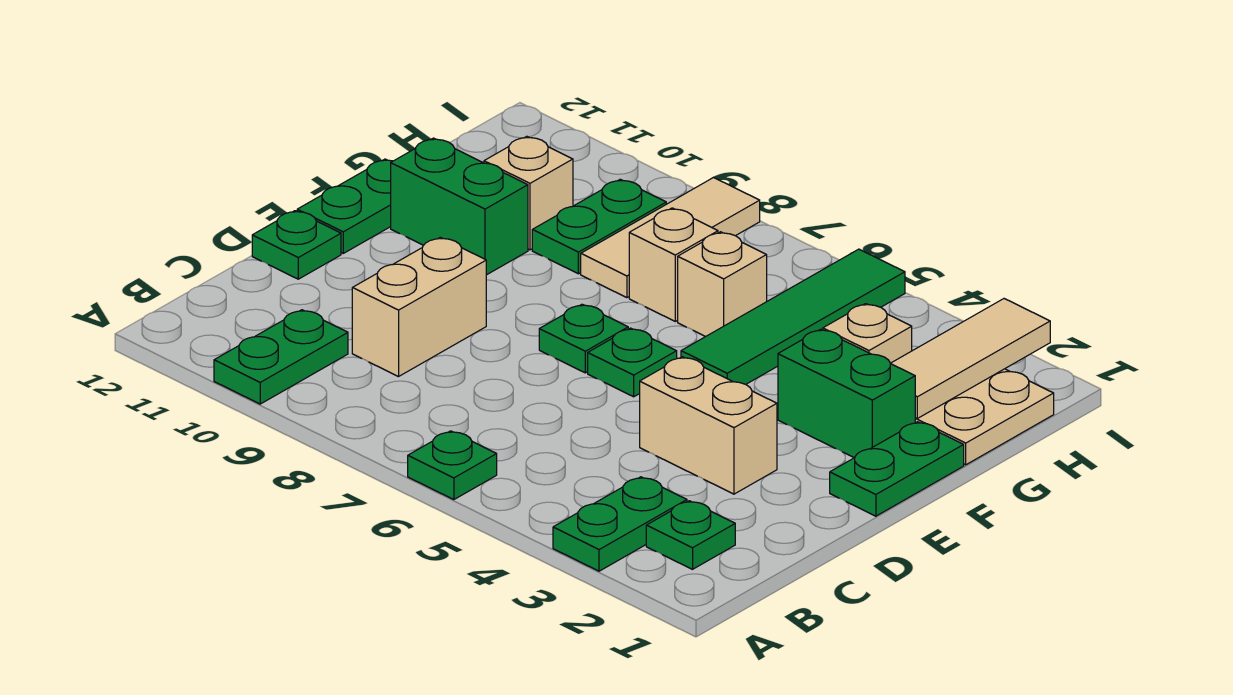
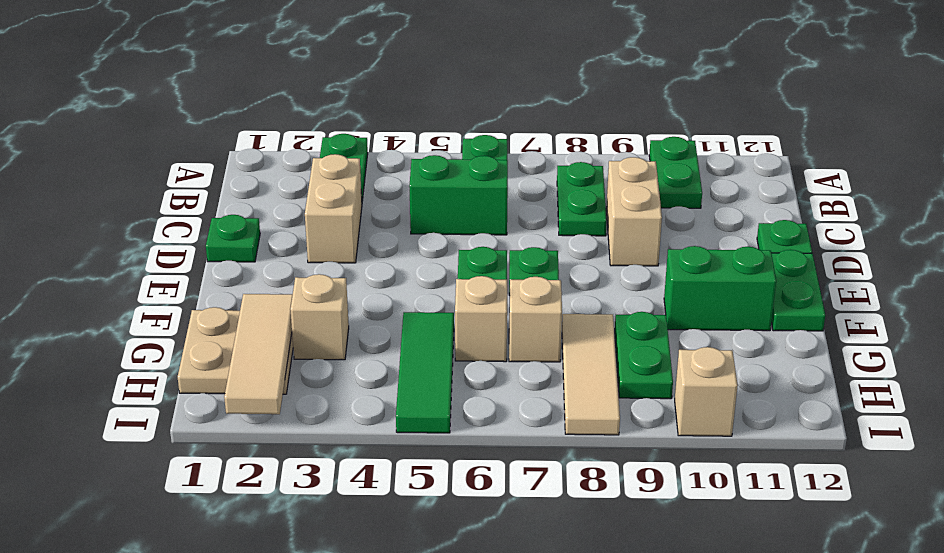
green 1x1 plate [646,501,735,569] -> green 1x1 plate moved to [206,215,260,262]
tan 1x2 brick [640,357,777,494] -> tan 1x2 brick turned to [305,154,362,263]
green 1x2 plate [830,422,964,516] -> green 1x2 plate moved to [557,162,607,236]
green 1x2 brick [778,329,915,458] -> green 1x2 brick moved to [409,155,508,235]
green 1x4 tile [681,249,905,384] -> green 1x3 tile [396,312,454,433]
tan 1x1 brick [484,136,573,250] -> tan 1x1 brick moved to [675,347,738,436]

